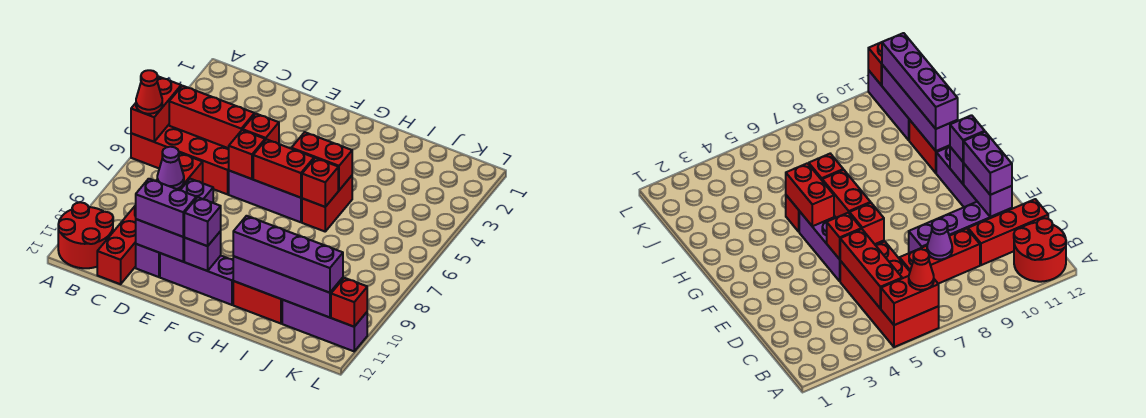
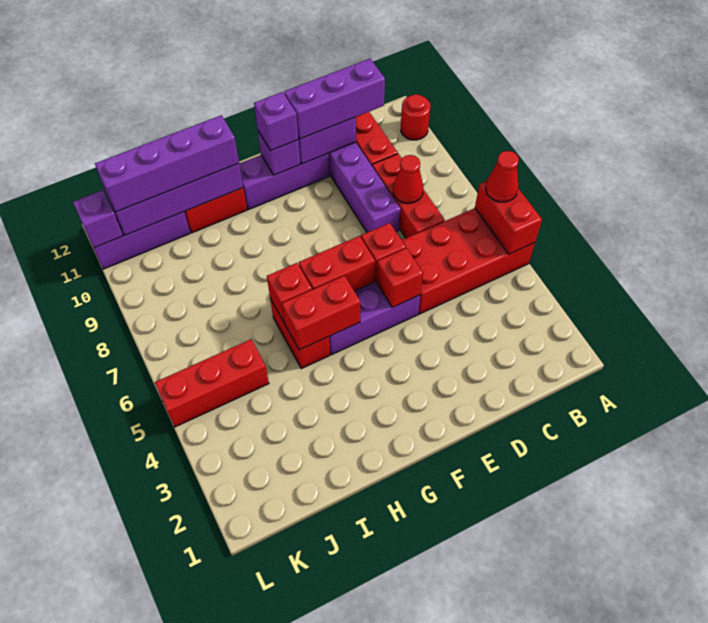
red 2x2 round brick [58,202,113,268] -> red 1x1 round brick [401,94,430,140]
red 1x3 brick [169,86,254,148] -> red 1x3 brick moved to [155,339,269,427]
purple 1x1 cone [157,147,184,189] -> red 1x1 cone [393,155,423,203]
purple 1x2 brick [136,179,196,237] -> purple 1x3 brick [284,59,385,139]
red 1x1 brick [331,278,367,327] -> purple 1x1 brick [73,190,123,248]

